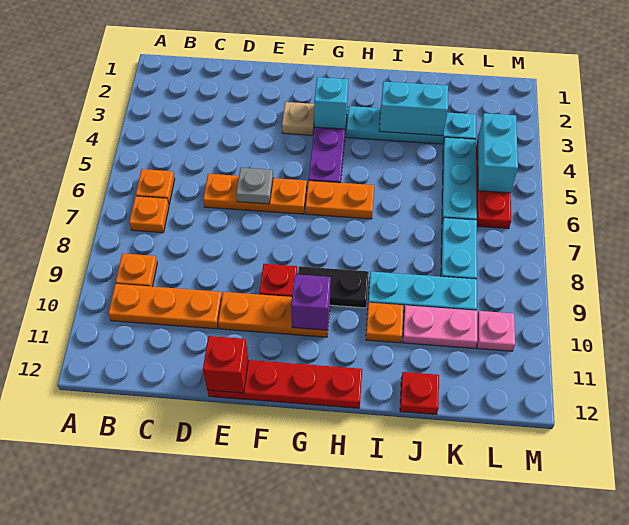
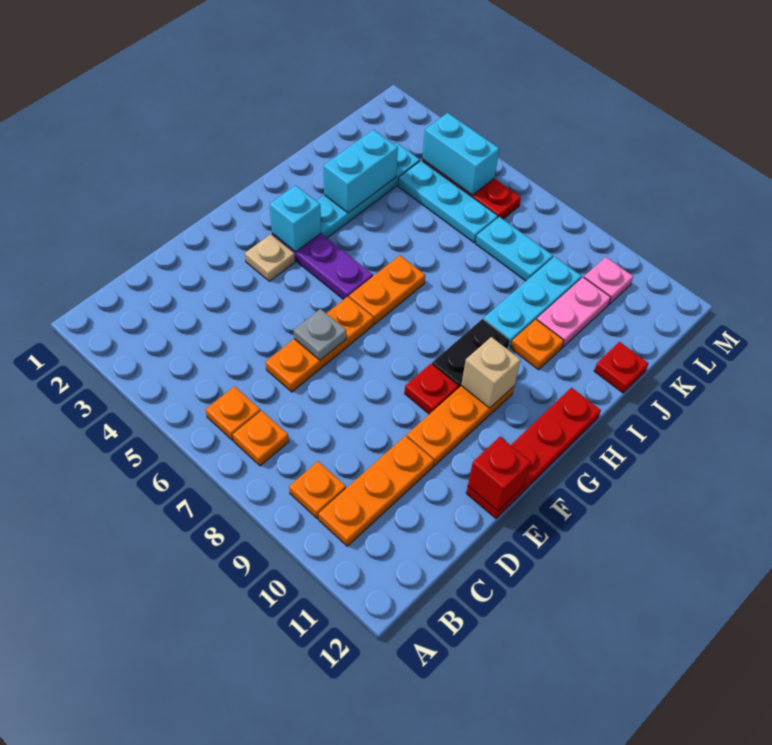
purple 1x1 brick [291,274,331,330] -> tan 1x1 brick [461,337,521,408]

